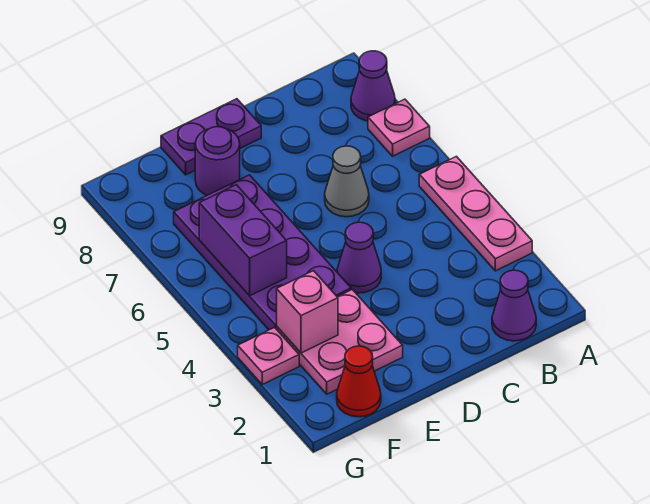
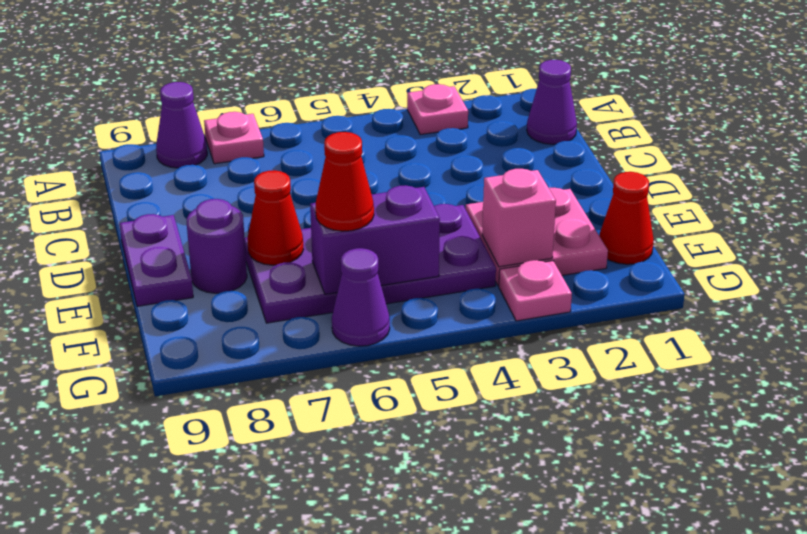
pink 1x3 plate [419,156,532,271] -> pink 1x1 plate [407,84,468,135]
grey 1x1 cone [325,146,369,217] -> none
purple 1x1 cone [337,222,381,293] -> purple 1x1 cone moved to [332,248,390,346]
none -> red 1x1 cone [247,170,303,265]
none -> red 1x1 cone [316,132,374,231]

